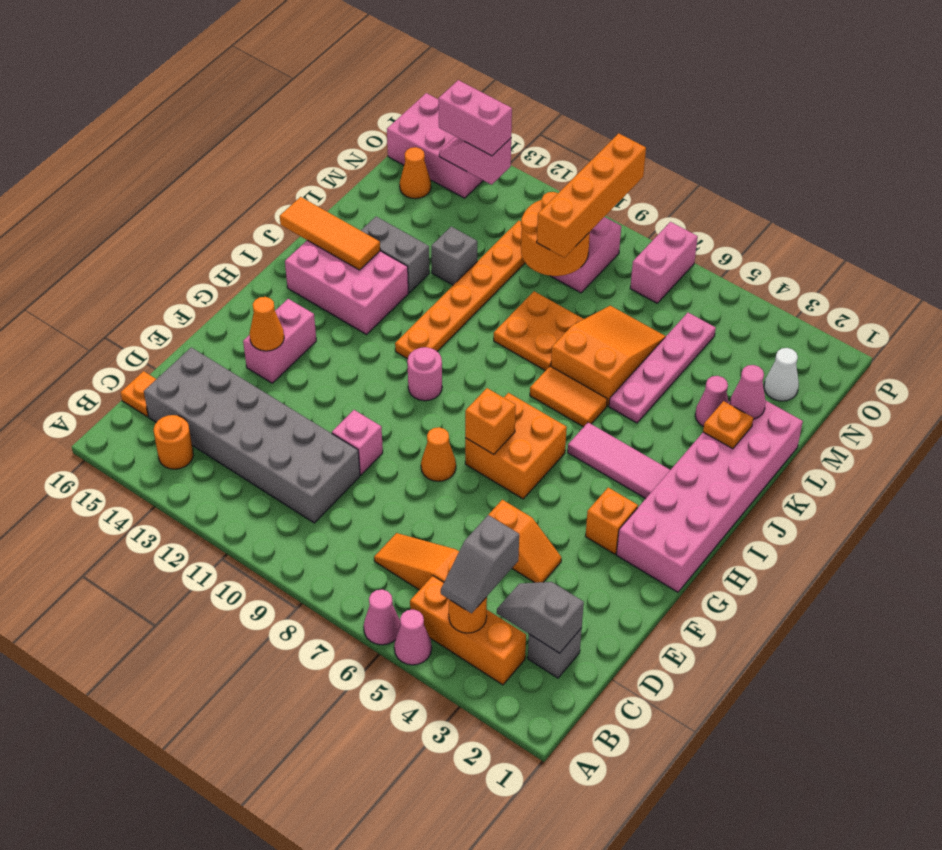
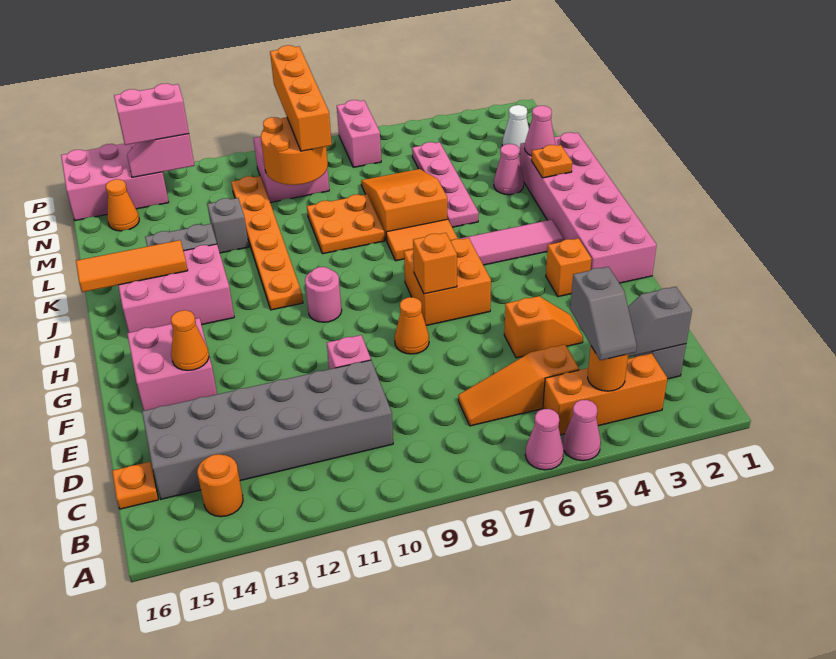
pink 1x2 brick [243,299,316,383] -> pink 2x2 brick [127,318,217,411]

